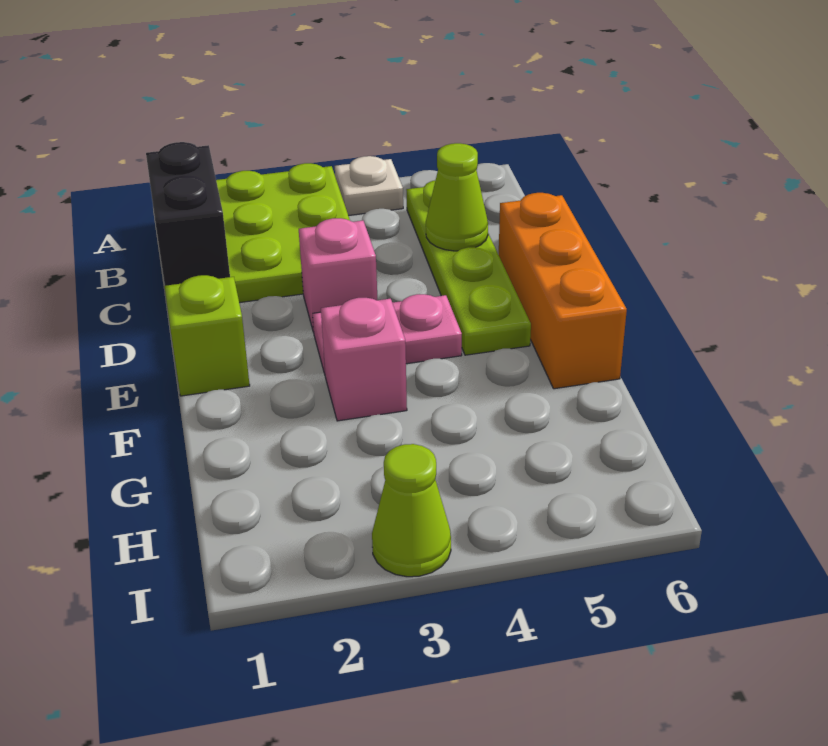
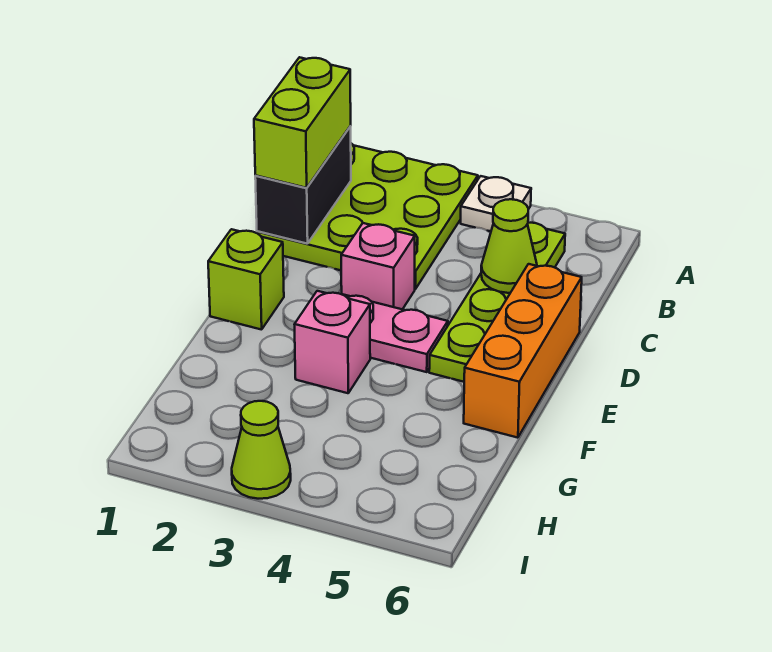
none -> lime 1x2 brick [254,57,351,188]

